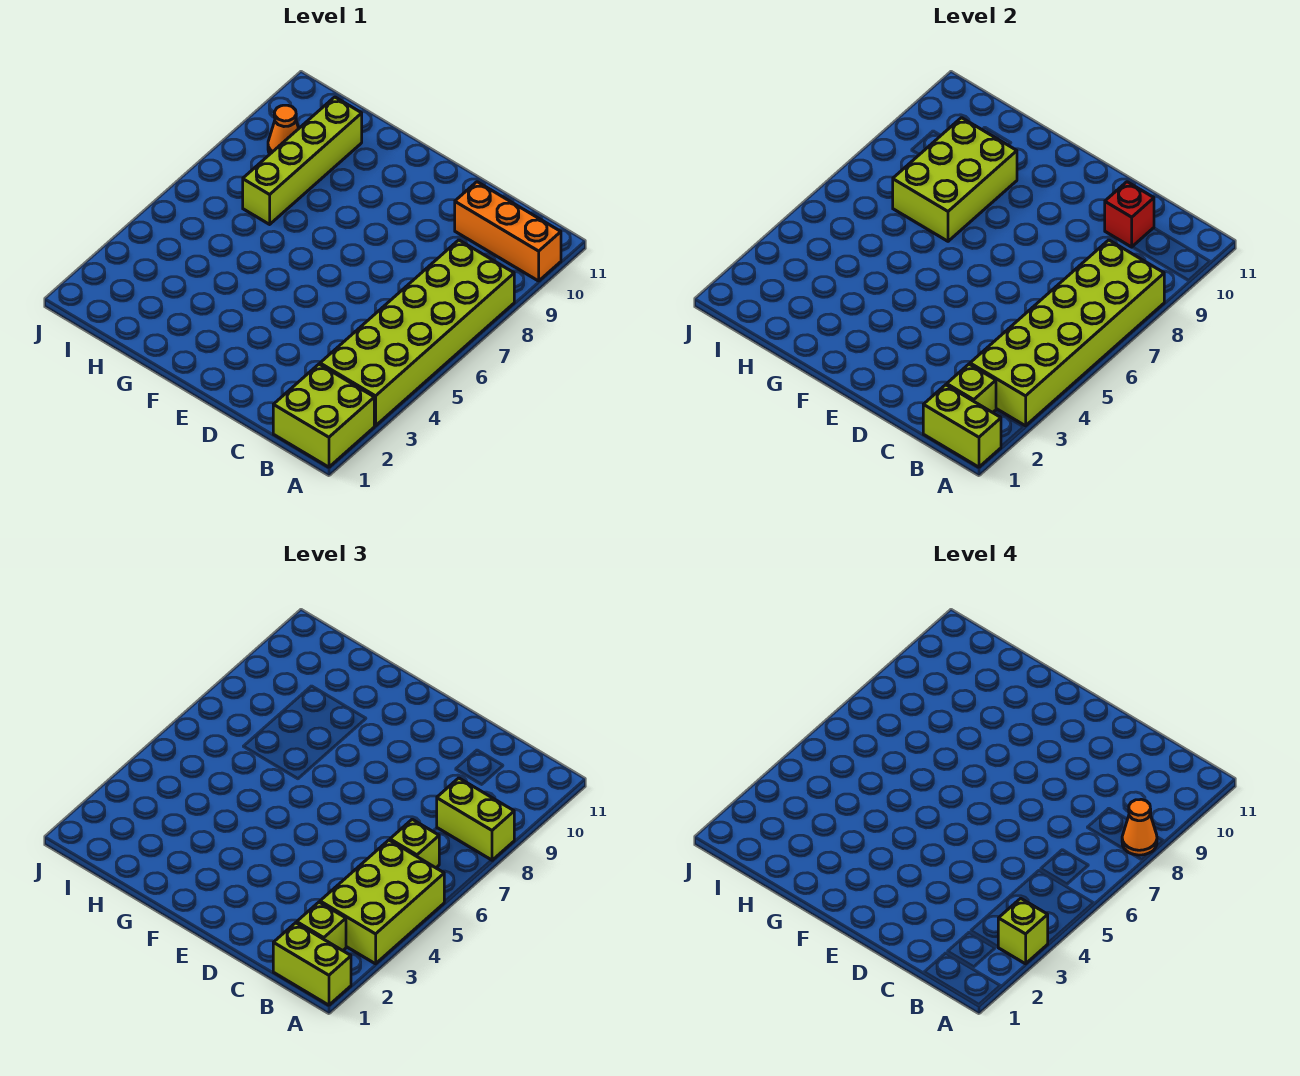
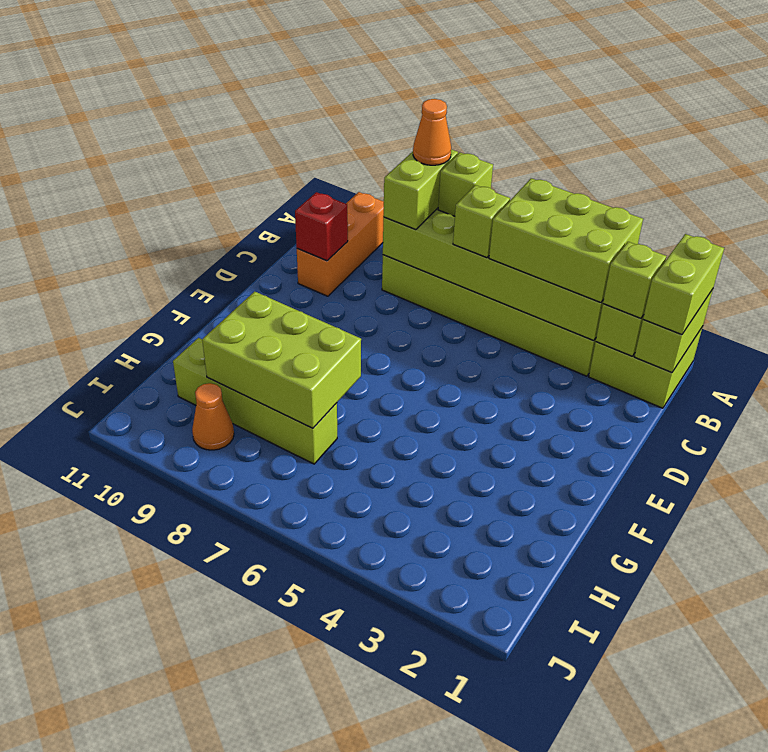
lime 1x1 brick [998,898,1048,964] -> lime 1x1 brick moved to [438,152,493,216]

